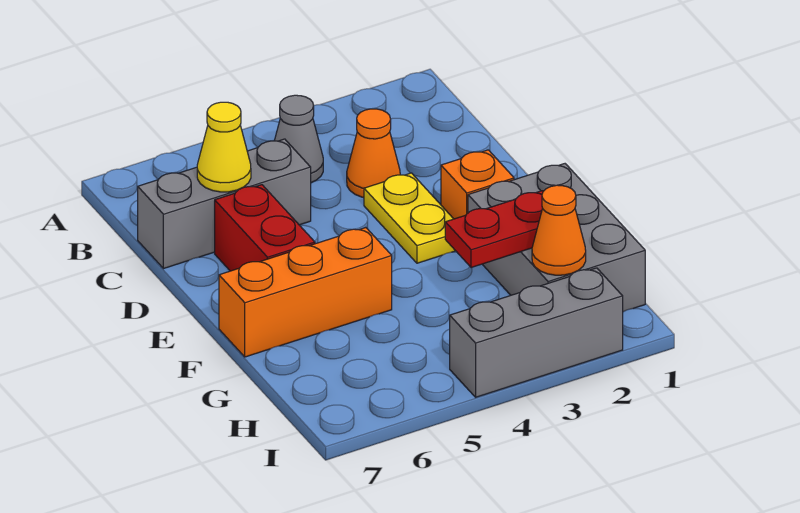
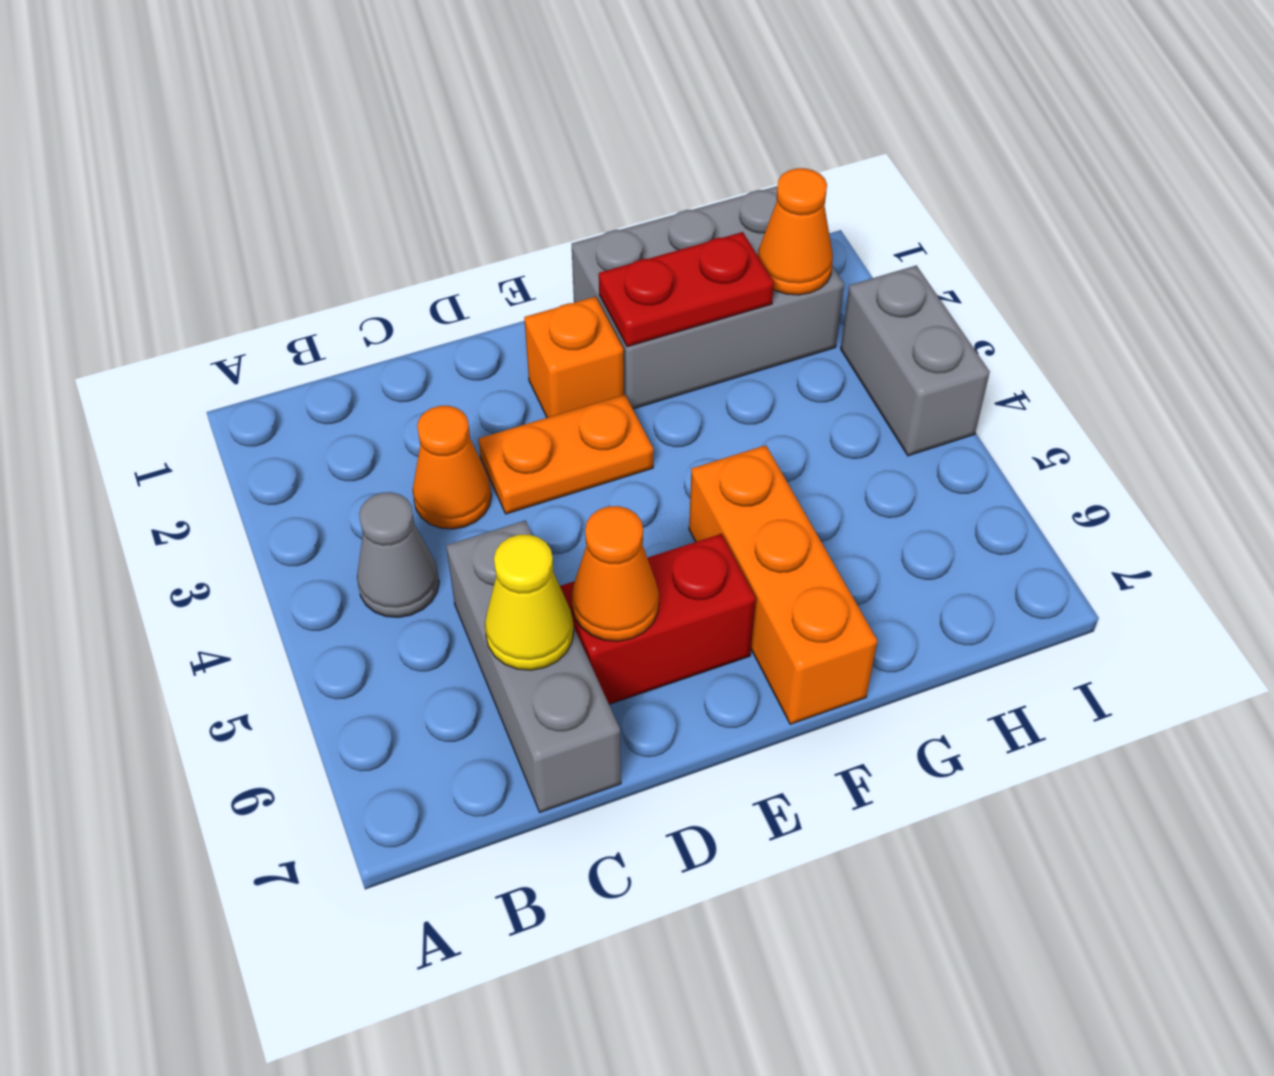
yellow 1x2 plate [364,173,455,263] -> orange 1x2 plate [479,395,653,514]
none -> orange 1x1 cone [572,506,659,641]
red 1x2 plate [445,191,543,268] -> red 1x2 plate turned to [599,232,774,347]
grey 1x3 brick [450,268,623,397] -> grey 1x2 brick [841,265,990,456]

